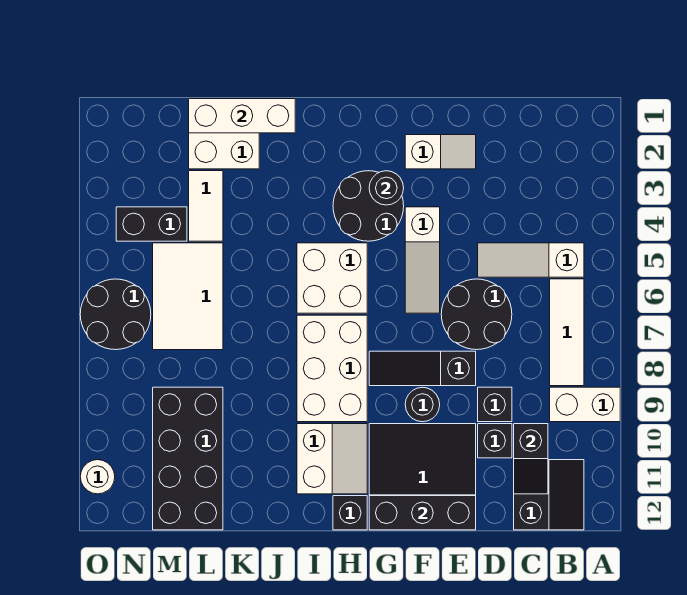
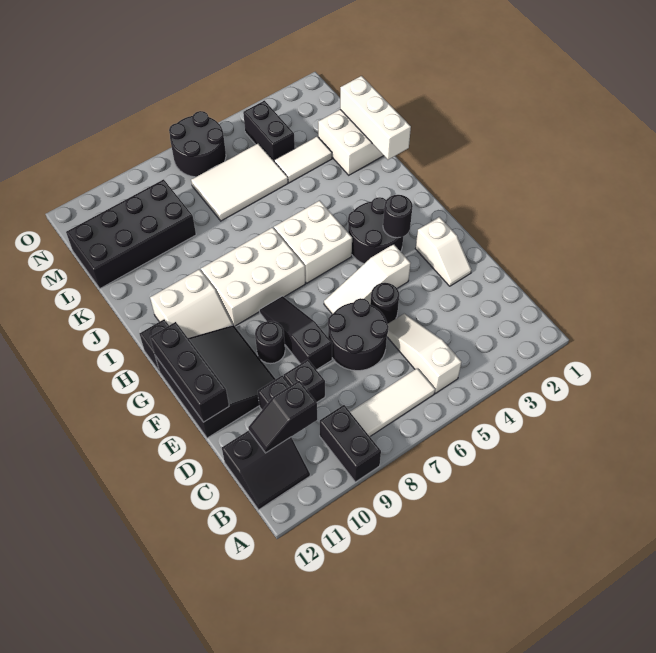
white 1x2 brick [550,387,620,422] -> black 1x2 brick [320,405,381,482]
none -> black 1x1 round brick [370,283,399,324]
white 1x1 round brick [80,460,115,494] -> none

